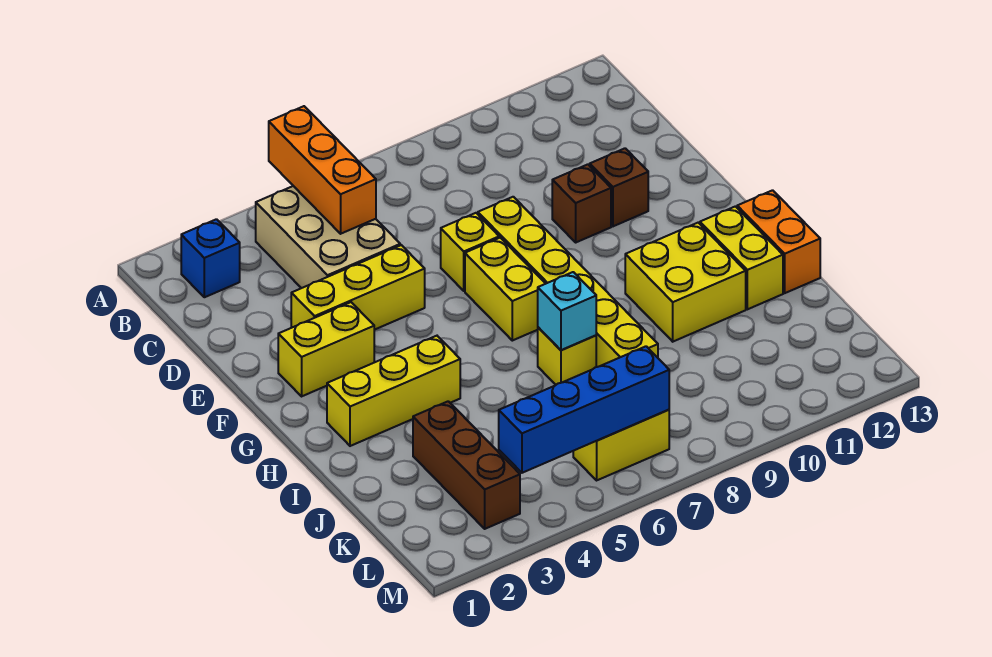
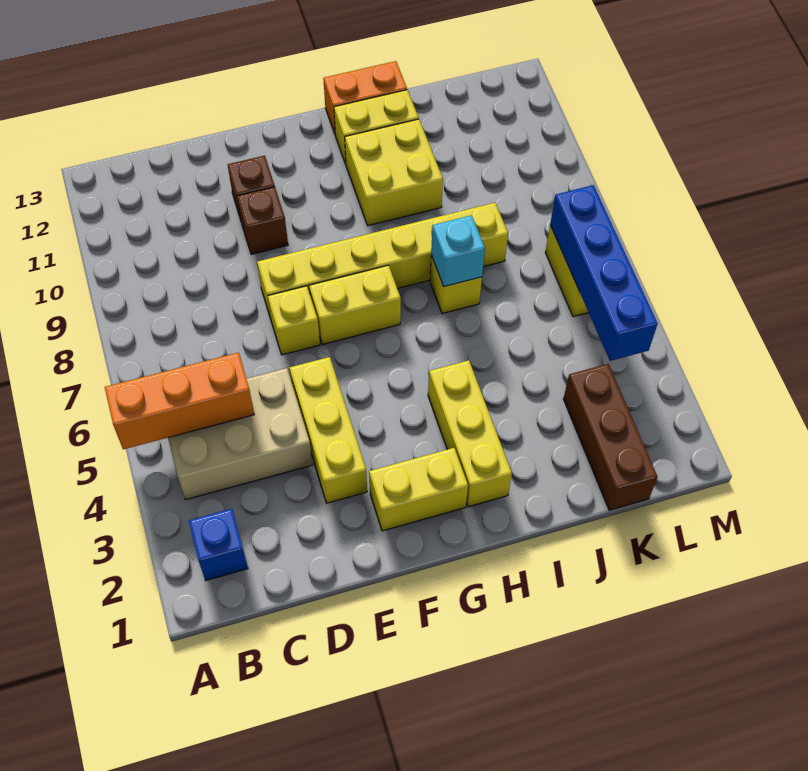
yellow 1x2 brick [278,302,374,396] -> yellow 1x2 brick turned to [369,448,468,531]
brown 1x3 brick [413,401,520,529] -> brown 1x3 brick turned to [563,364,658,510]

